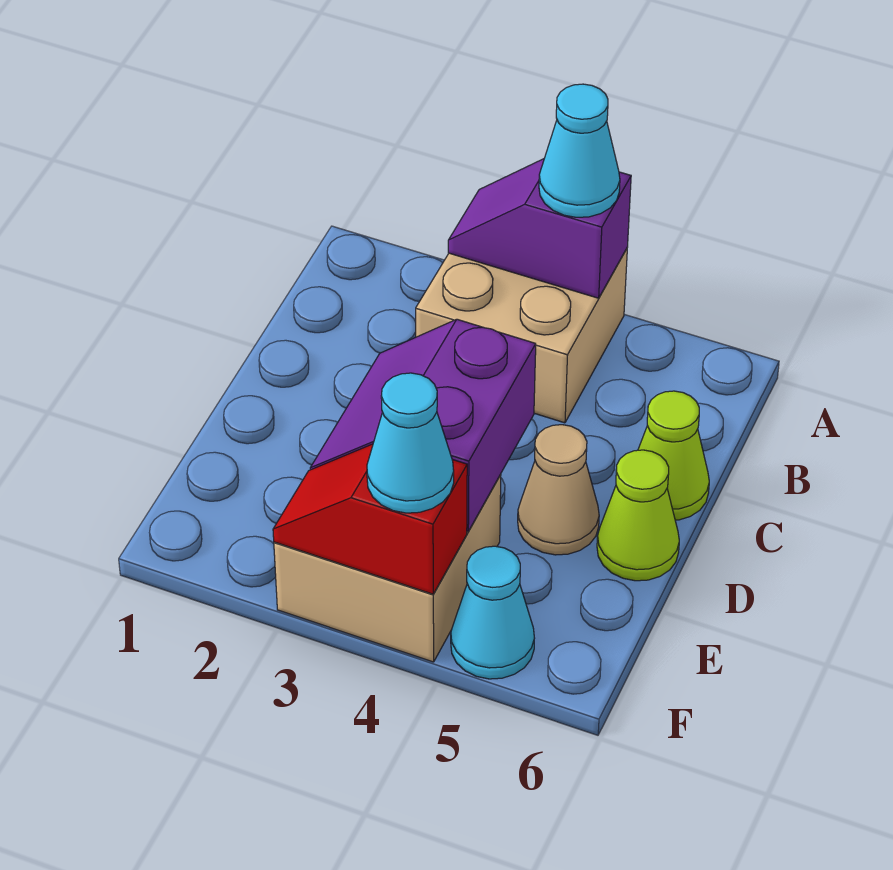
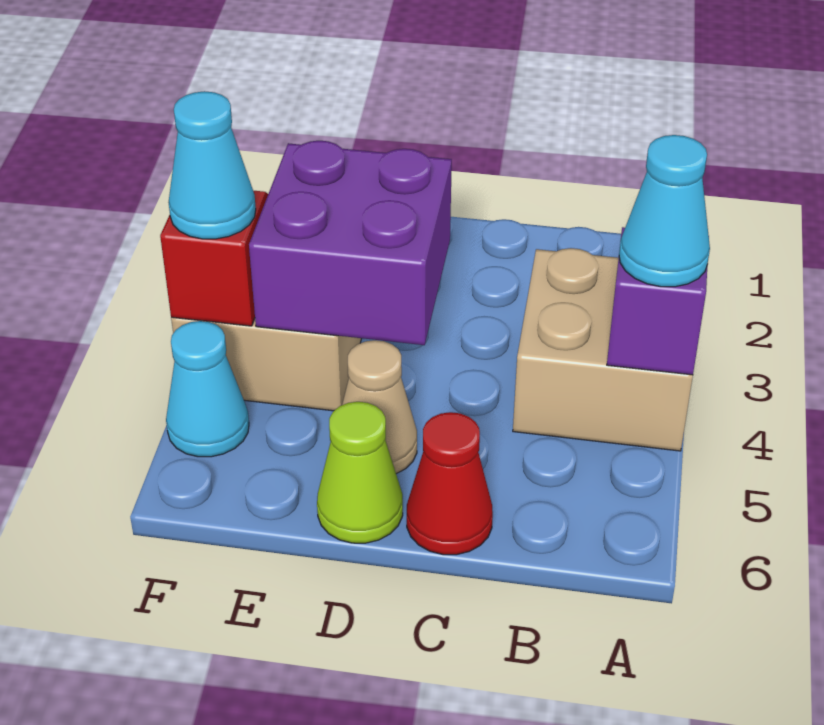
lime 1x1 cone [638,391,709,520] -> red 1x1 cone [407,412,493,555]
purple 2x2 slope [310,319,536,531] -> purple 2x2 brick [249,141,452,345]

